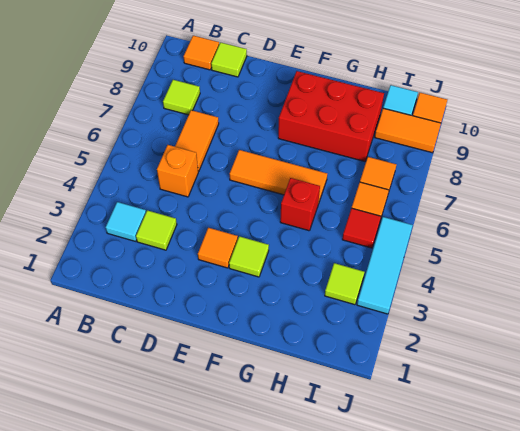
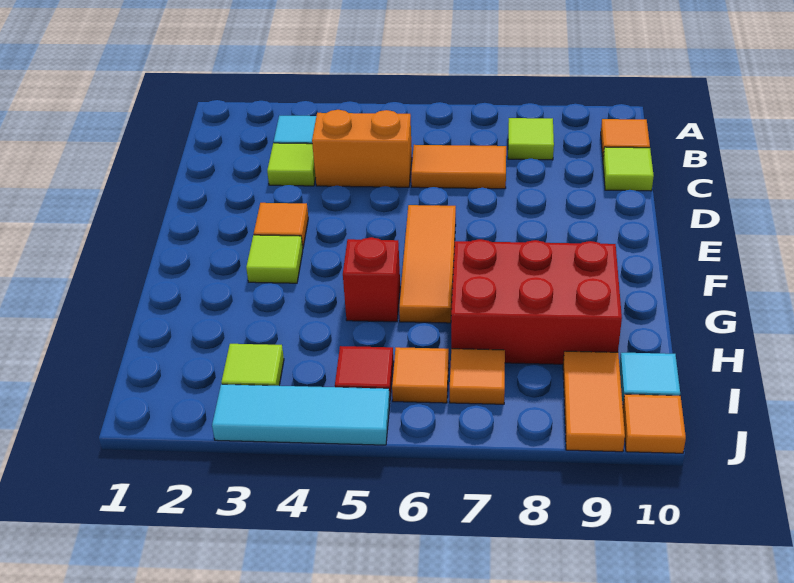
orange 1x1 brick [157,145,198,197] -> orange 1x2 brick [312,110,412,187]
red 2x3 brick [278,71,384,161] -> red 2x3 brick turned to [451,239,622,364]

